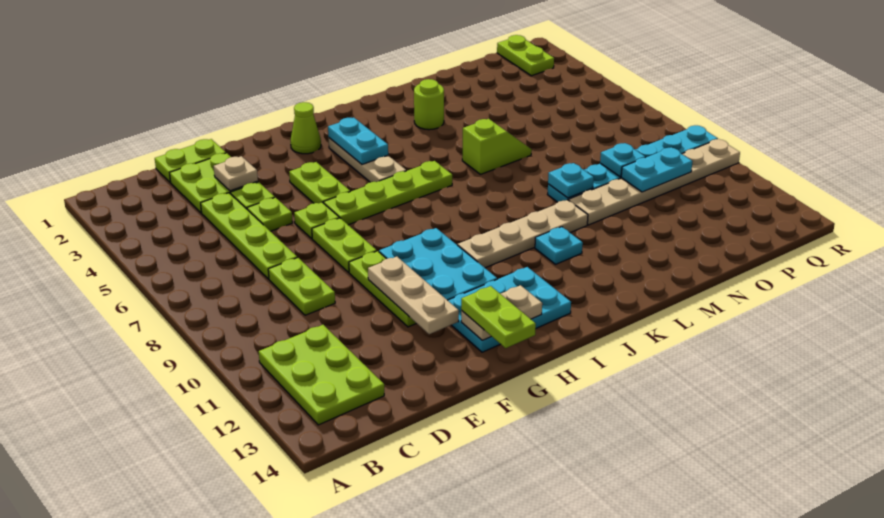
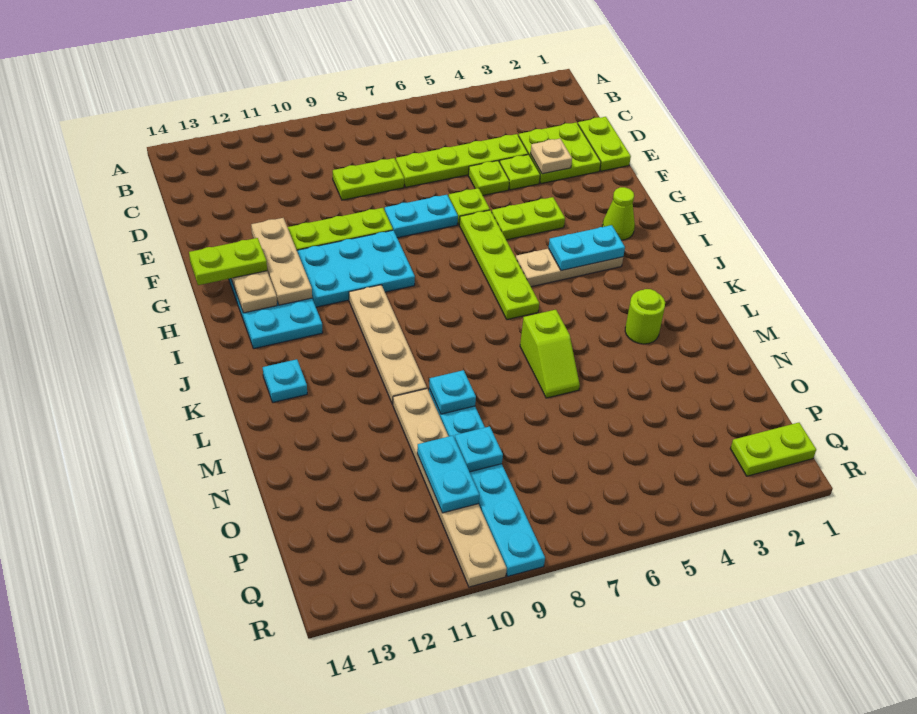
lime 2x3 plate [259,325,384,425] -> none
lime 1x2 plate [312,218,377,272] -> cyan 1x2 plate [385,195,458,238]
tan 1x3 plate [368,257,459,334] -> tan 1x3 plate turned to [251,218,312,305]
cyan 1x1 plate [535,227,583,264] -> cyan 1x1 plate moved to [263,359,307,402]

